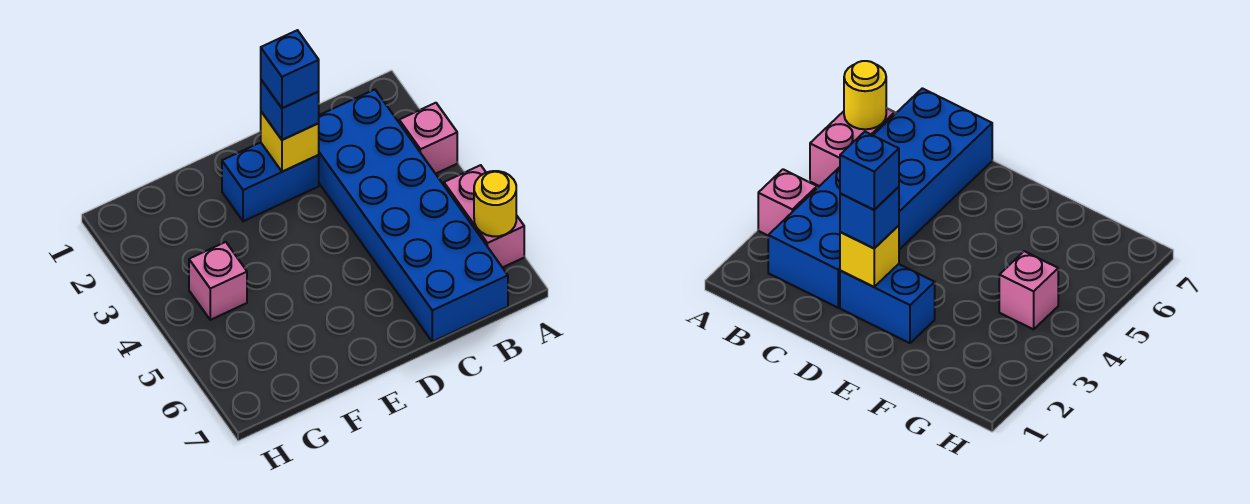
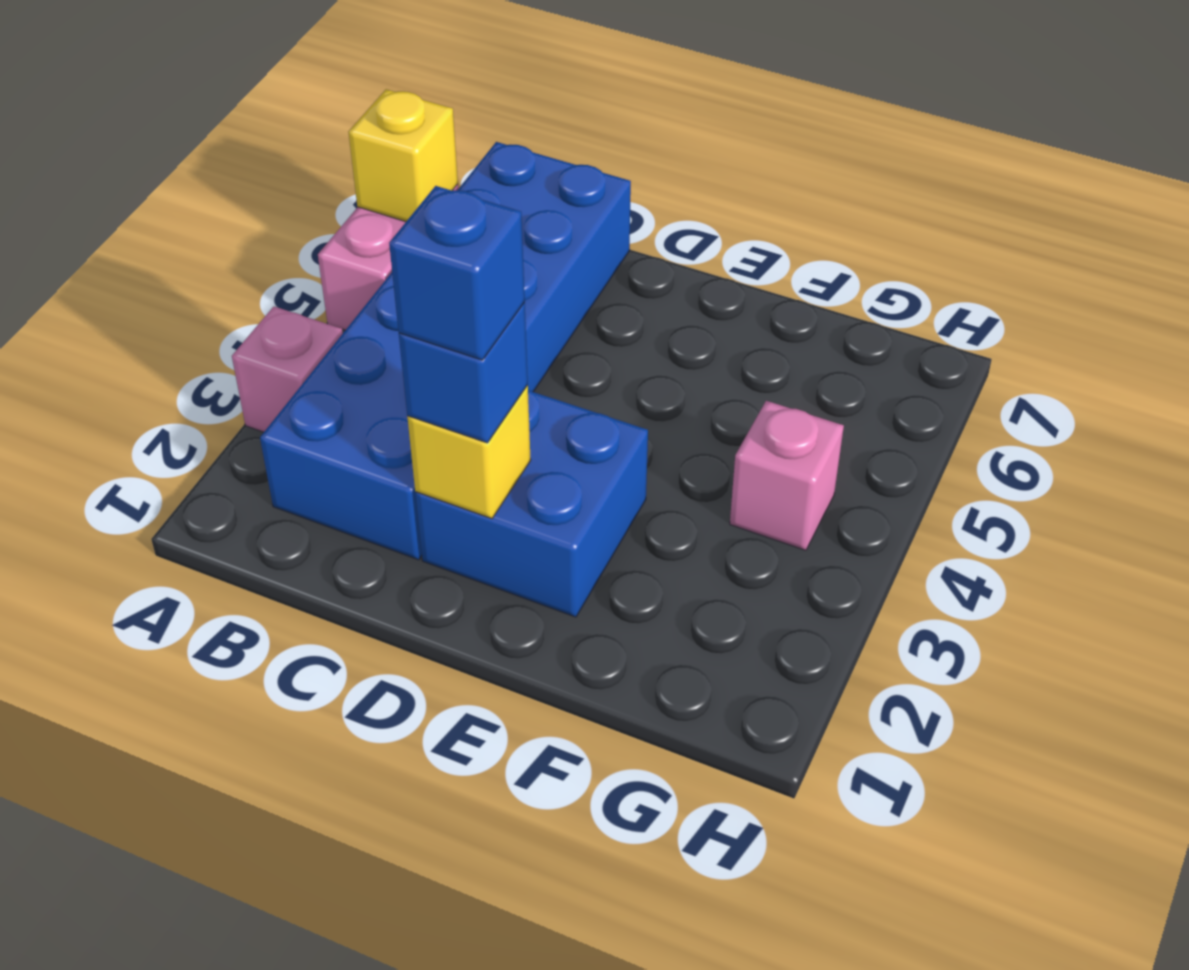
yellow 1x1 round brick [474,171,516,236] -> yellow 1x1 brick [348,89,458,222]
blue 1x2 brick [222,142,319,221] -> blue 2x2 brick [415,390,648,617]

